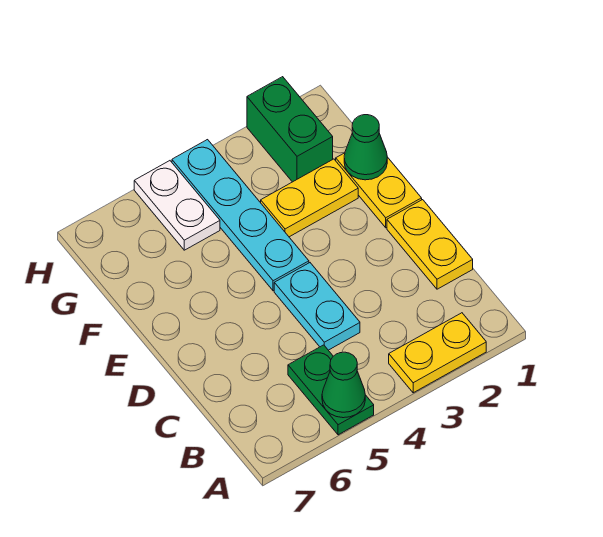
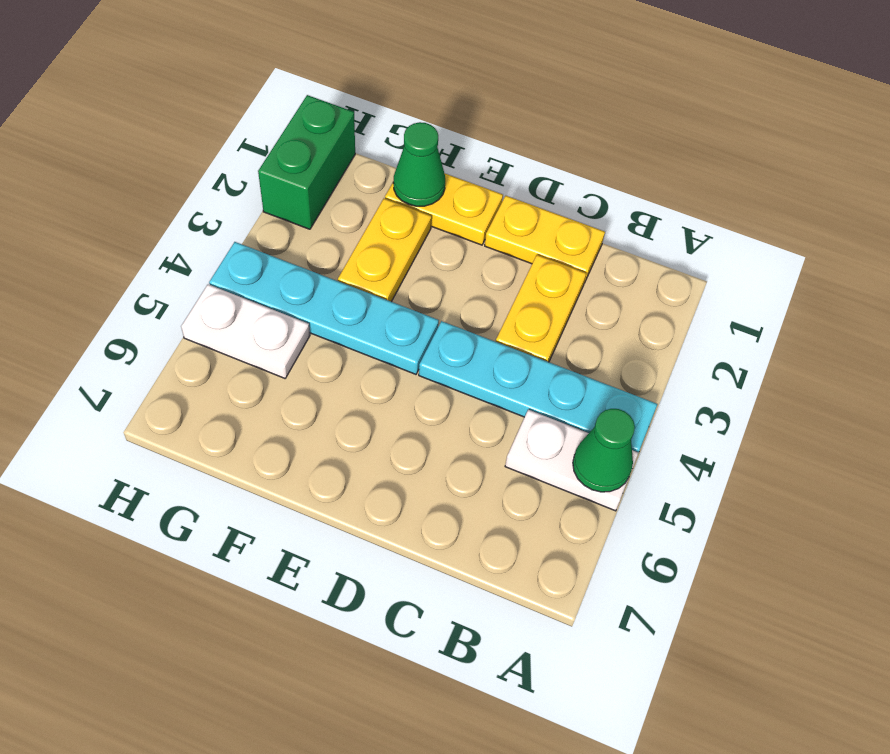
yellow 1x2 plate [389,313,486,393] -> yellow 1x2 plate moved to [496,255,586,362]
green 1x2 plate [288,345,374,435] -> white 1x2 plate [505,410,638,511]
cyan 1x2 plate [274,263,360,350] -> cyan 1x4 plate [419,321,658,453]
green 1x2 brick [247,77,333,182] -> green 1x2 brick turned to [258,95,355,229]

